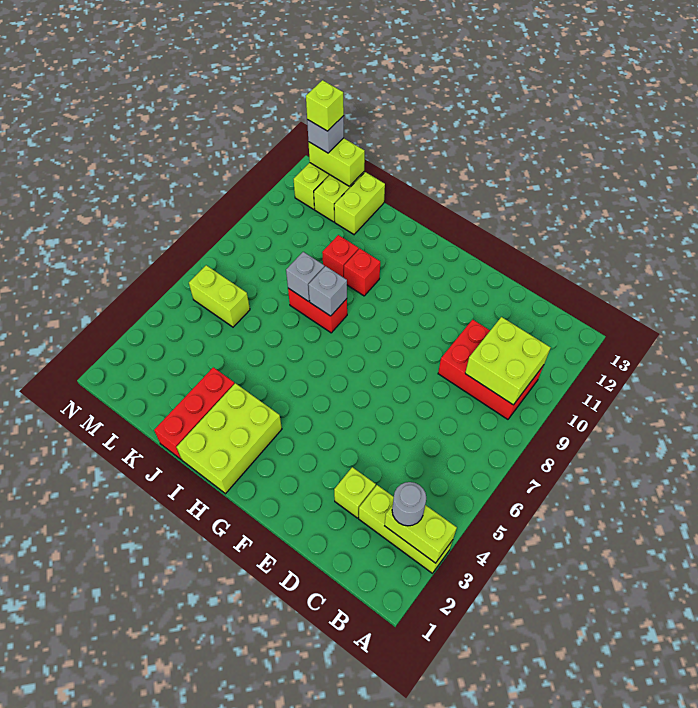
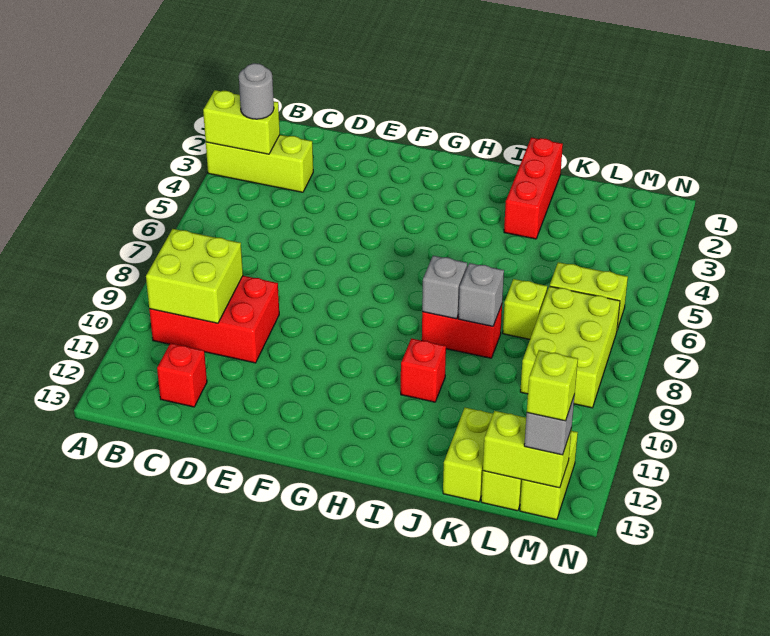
lime 1x1 brick [334,467,376,518] -> lime 1x1 brick moved to [503,279,547,339]
lime 2x3 brick [177,383,282,494] -> lime 2x3 brick moved to [520,286,620,408]
red 1x1 brick [322,235,359,278] -> red 1x1 brick moved to [157,343,207,407]

